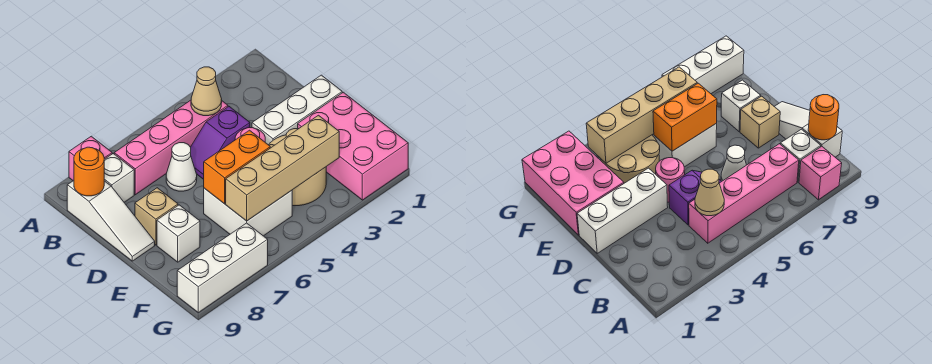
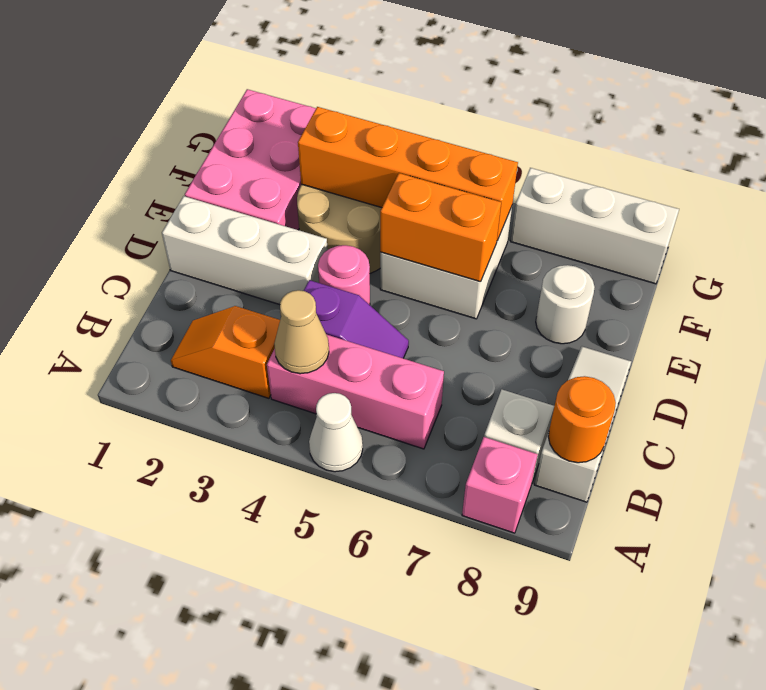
none -> orange 1x2 slope [171,306,280,398]
pink 1x4 brick [114,100,228,195] -> pink 1x3 brick [267,335,444,449]
white 1x1 cone [166,143,197,191] -> white 1x1 cone moved to [309,393,363,472]
tan 1x1 brick [135,188,178,245] -> none
white 1x1 brick [157,205,200,262] -> white 1x1 round brick [536,265,595,344]
tan 1x4 brick [226,115,339,221] -> orange 1x4 brick [298,107,518,240]

